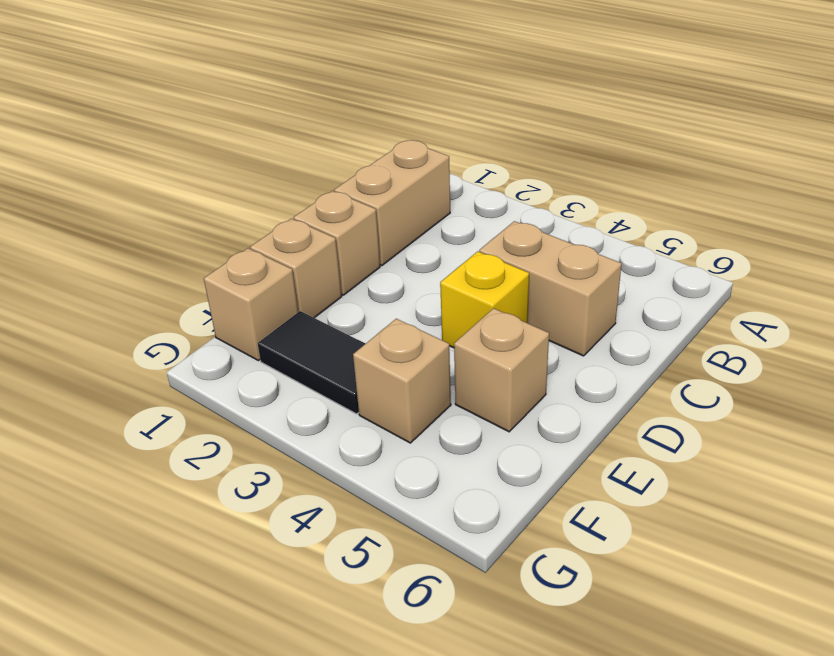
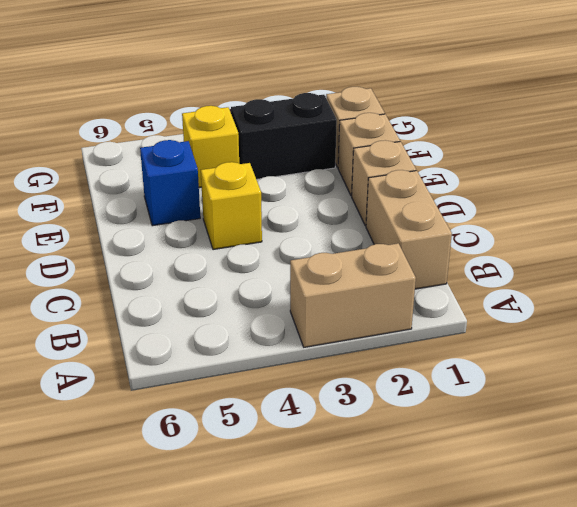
tan 1x2 brick [479,221,622,356] -> tan 1x2 brick moved to [290,243,416,347]
tan 1x1 brick [454,308,549,432] -> blue 1x1 brick [140,140,200,226]
black 1x2 tile [258,311,366,414] -> black 1x2 brick [231,93,337,179]
tan 1x1 brick [353,319,451,443] -> yellow 1x1 brick [182,106,239,188]

